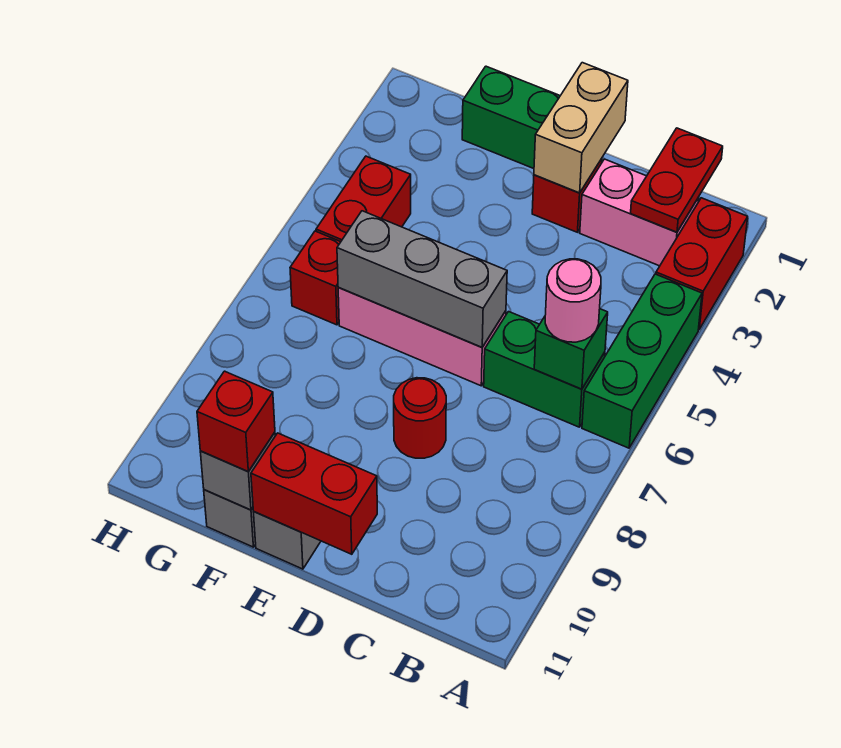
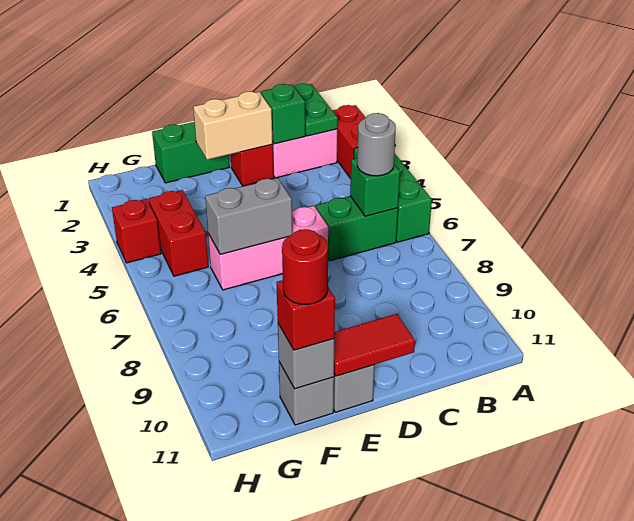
red 1x2 plate [631,128,723,232] -> green 1x2 plate [294,84,338,136]
pink 1x1 round brick [545,259,601,342] -> grey 1x1 round brick [357,113,396,176]
none -> green 1x1 brick [261,84,305,144]
tan 1x2 brick [534,63,628,193] -> tan 1x2 brick turned to [193,91,273,160]
grey 1x3 brick [337,211,507,347] -> grey 1x2 brick [205,178,292,254]
red 1x1 round brick [394,378,446,458] -> red 1x1 round brick moved to [282,229,328,304]
red 1x2 brick [251,433,377,554] -> red 1x2 tile [334,314,415,376]
red 1x1 brick [290,231,340,325] -> red 1x1 brick moved to [112,199,161,263]

